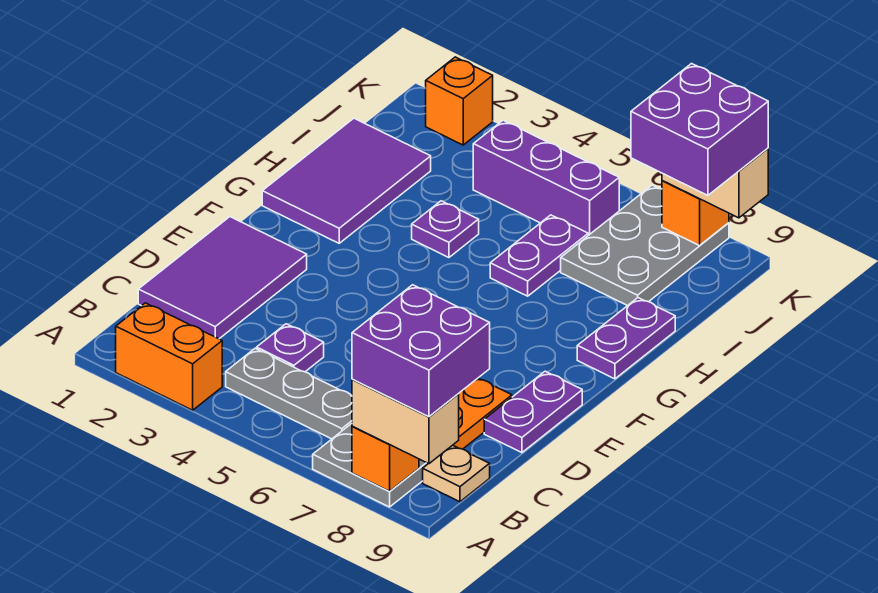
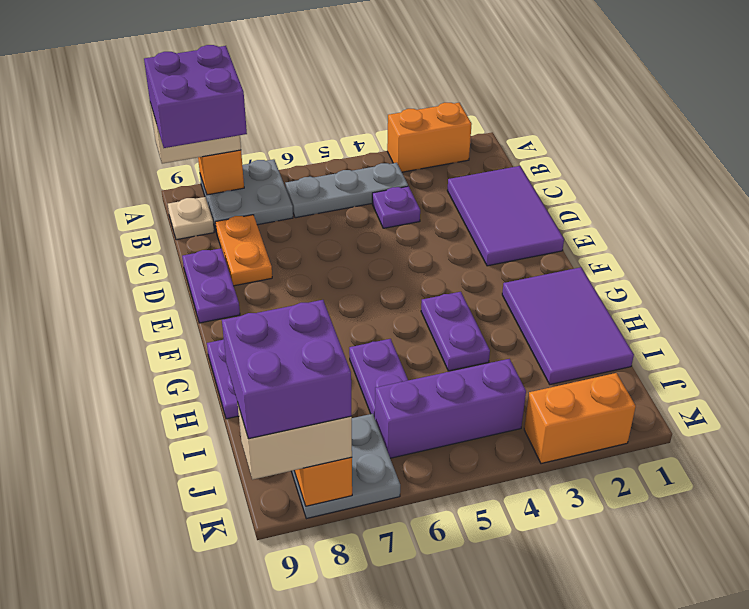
purple 1x1 plate [412,201,479,258] -> purple 1x2 plate [421,292,490,371]
grey 2x3 plate [561,185,729,306] -> grey 2x2 plate [291,414,400,519]
orange 1x1 brick [426,57,493,145] -> orange 1x2 brick [524,373,636,464]

